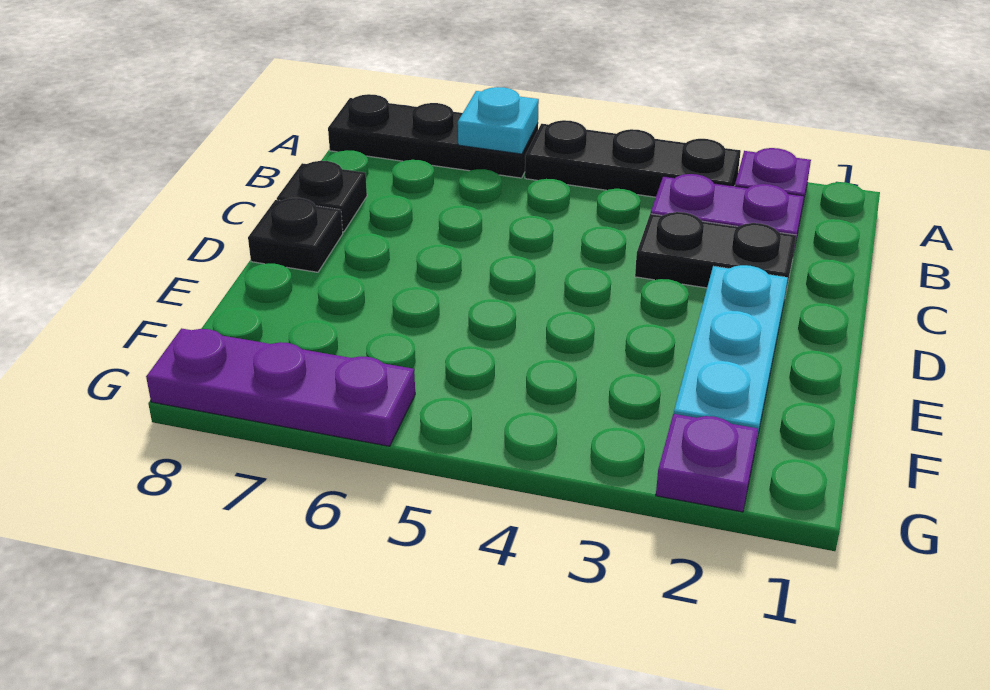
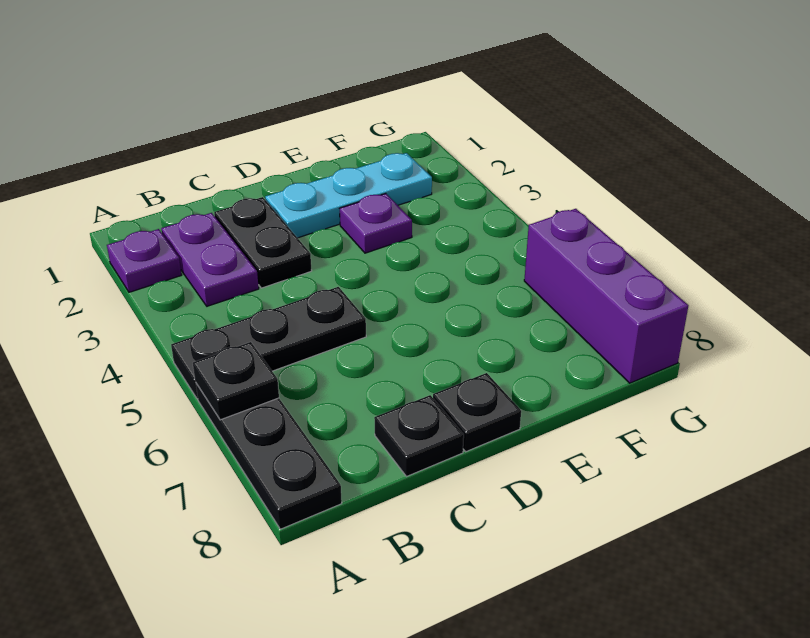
black 1x3 plate [525,120,741,197] -> black 1x3 plate turned to [171,287,366,399]
cyan 1x1 plate [458,87,539,154] -> black 1x1 plate [193,342,279,420]
purple 1x1 plate [656,414,758,512] -> purple 1x1 plate moved to [340,194,412,253]
purple 1x3 plate [146,328,415,446] -> purple 1x3 brick [524,209,689,383]

